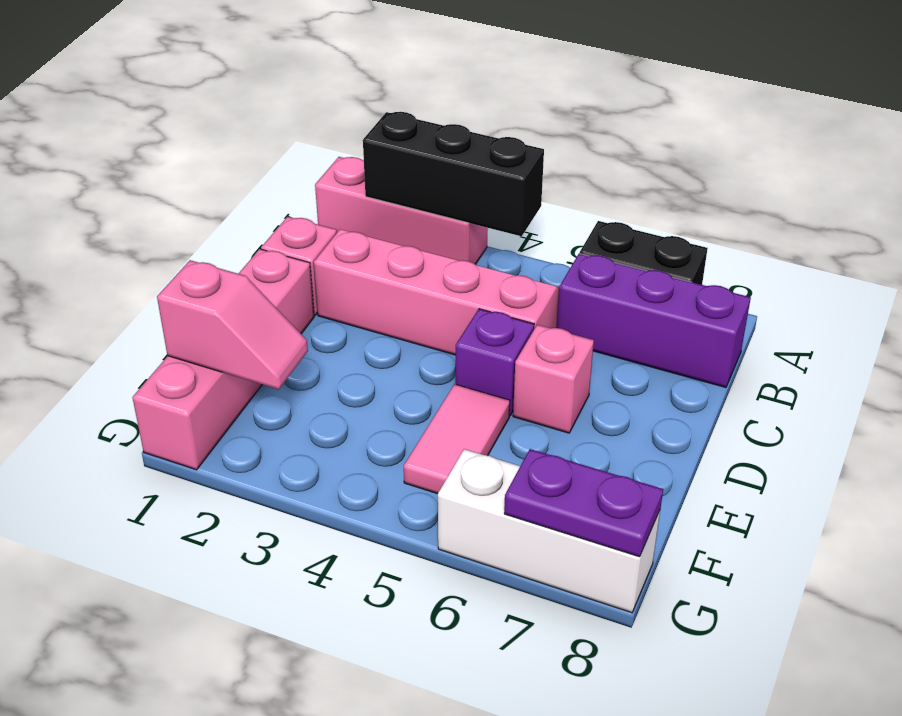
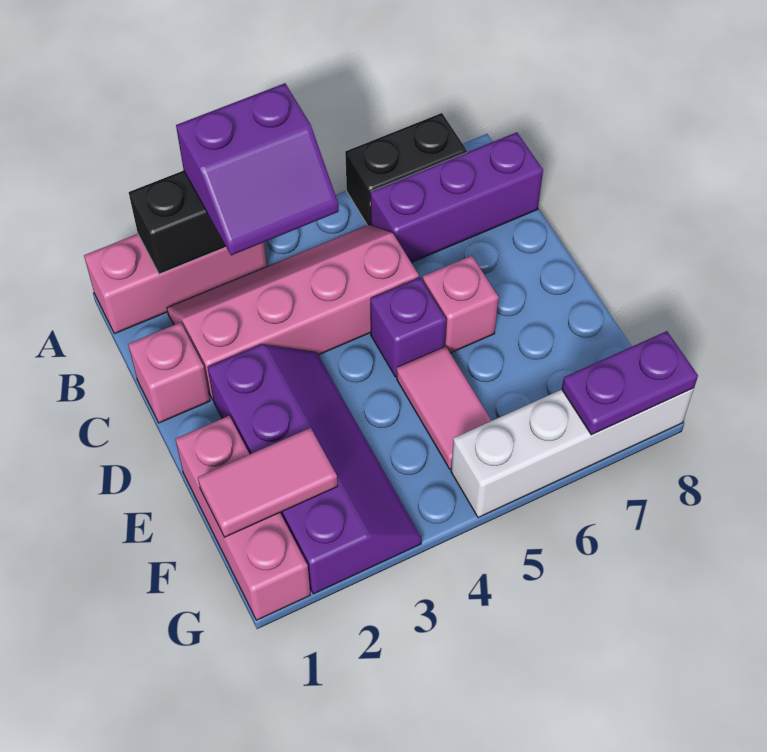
none -> purple 2x2 slope [176,83,339,255]
pink 1x4 brick [132,249,314,470] -> pink 1x3 brick [175,416,310,620]
none -> purple 2x4 slope [208,344,422,594]
pink 1x2 slope [157,260,308,389] -> pink 1x2 tile [198,428,338,537]
white 1x3 brick [438,449,660,613] -> white 1x4 brick [451,388,694,518]

